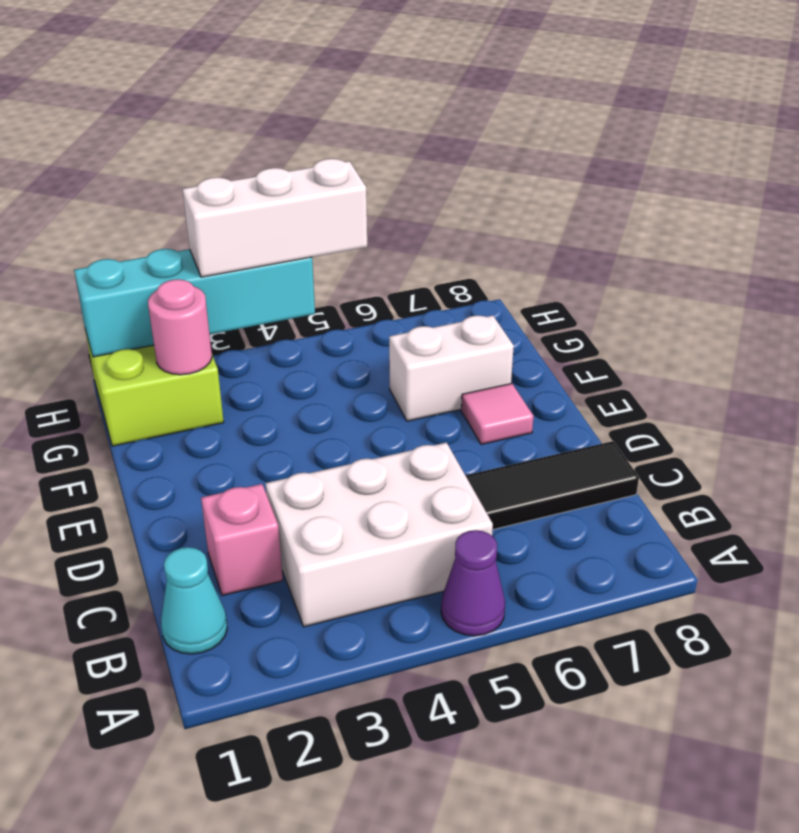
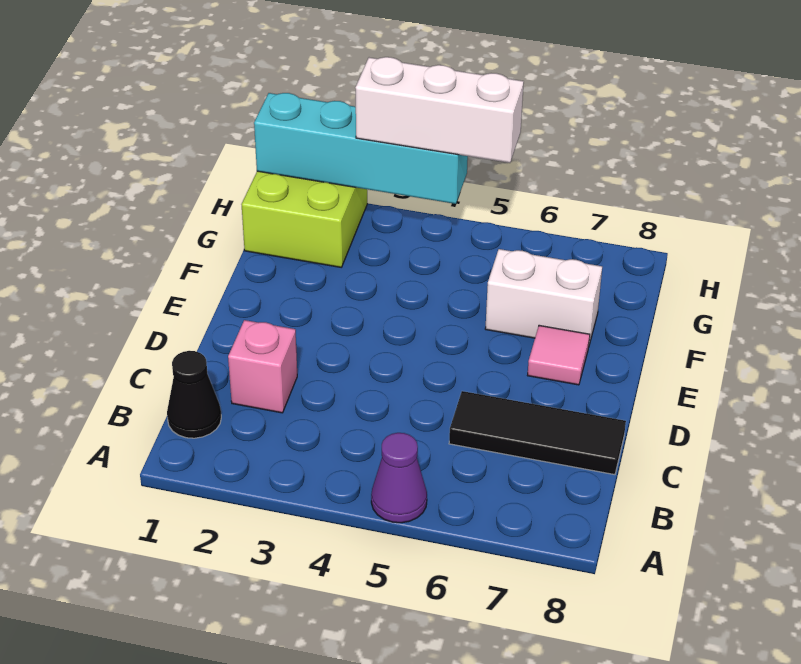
cyan 1x1 cone [161,547,227,654] -> black 1x1 cone [167,351,221,438]
white 2x3 brick [265,443,493,627] -> none
pink 1x1 round brick [148,279,212,375] -> none

